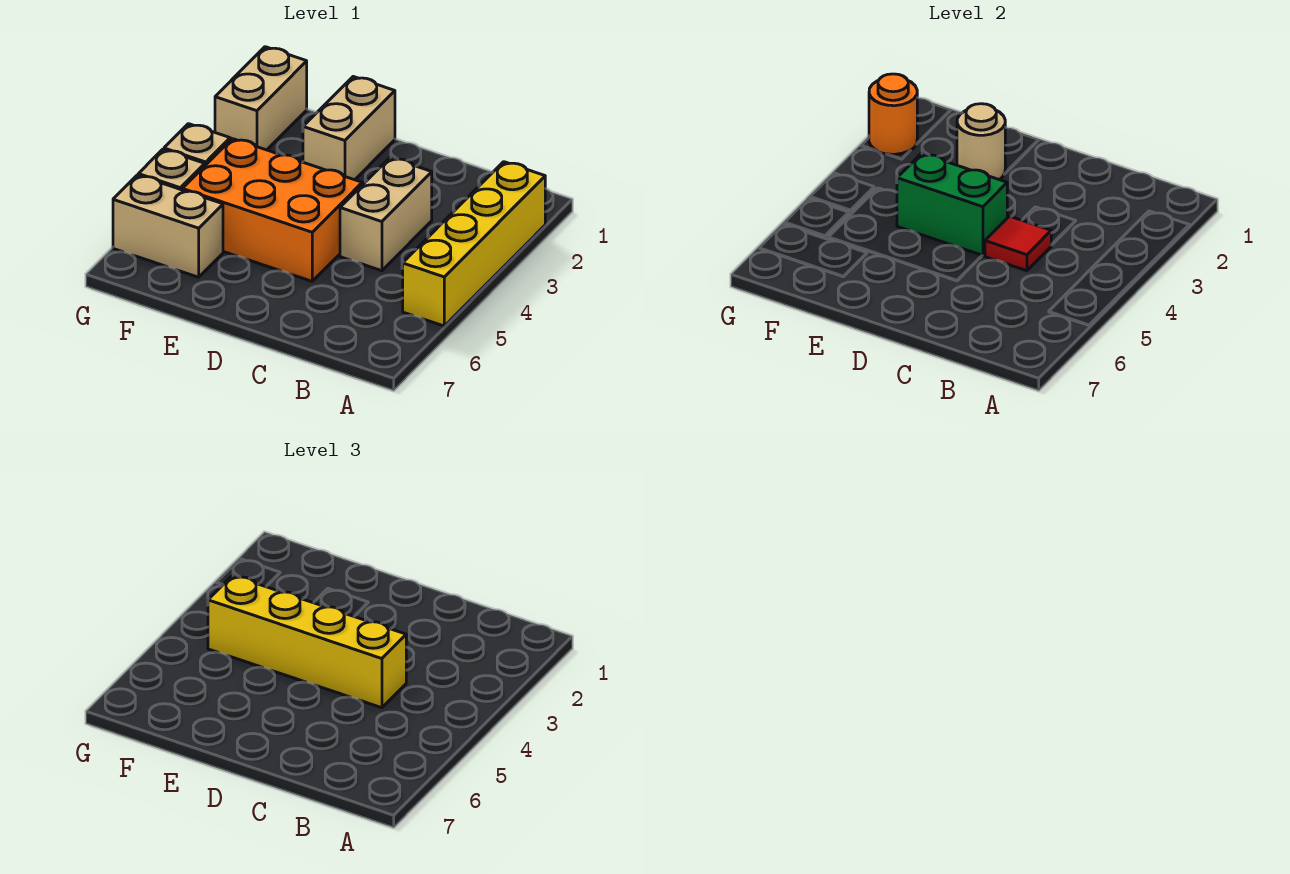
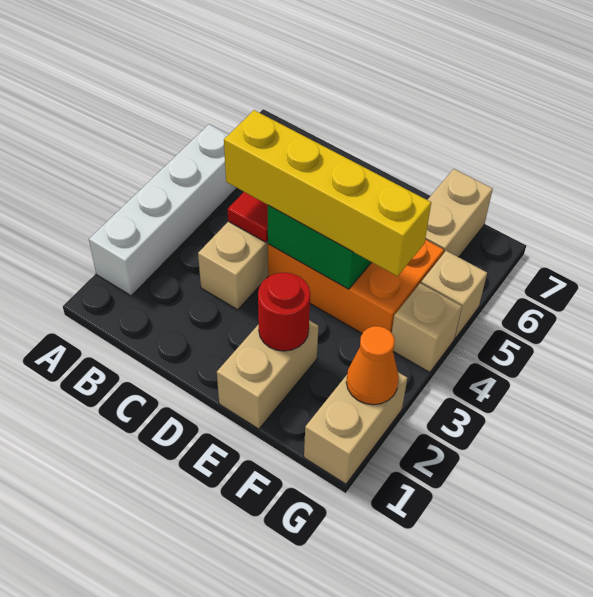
yellow 1x4 brick [403,162,545,326] -> white 1x4 brick [89,124,237,296]
tan 1x1 round brick [957,104,1006,180] -> red 1x1 round brick [258,273,310,351]
tan 1x2 brick [113,175,223,277] -> tan 1x2 brick turned to [425,169,493,257]
orange 1x1 round brick [869,74,917,154] -> orange 1x1 cone [346,326,399,405]

